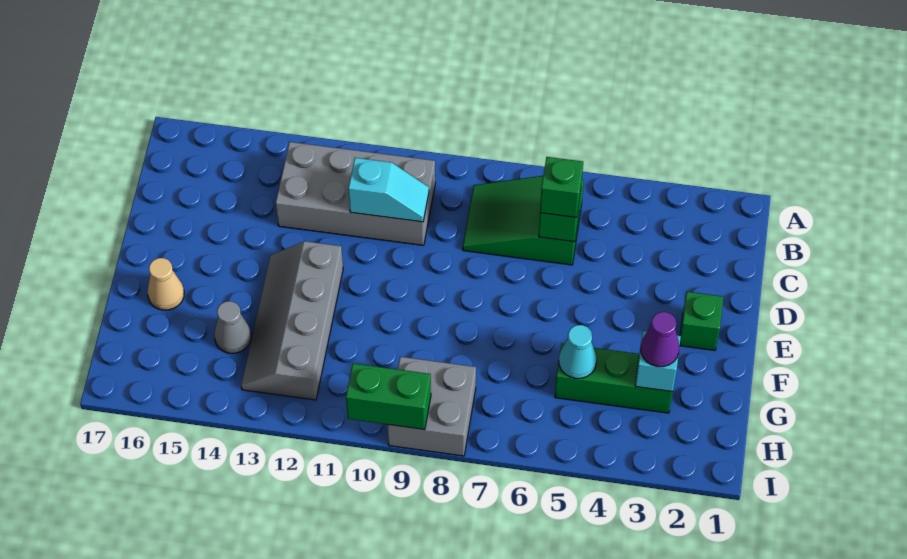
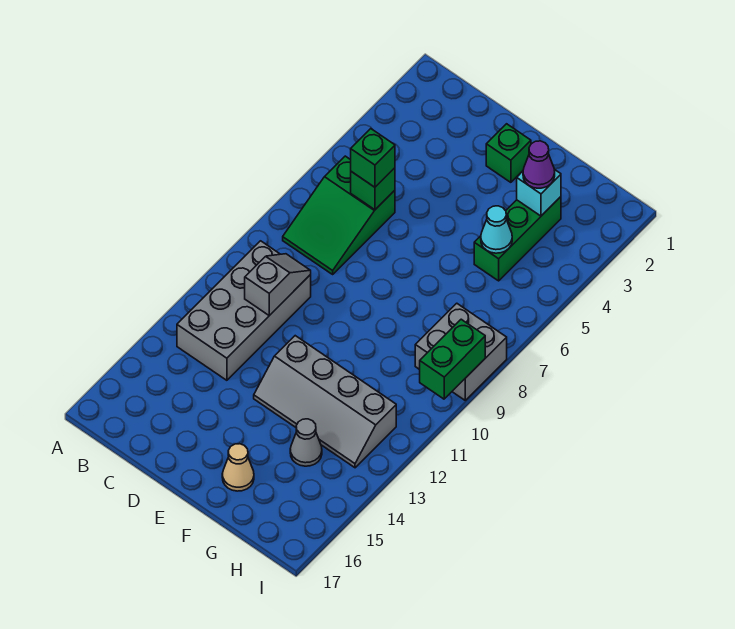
cyan 1x2 slope [348,158,429,222] -> grey 1x2 slope [245,254,311,316]

